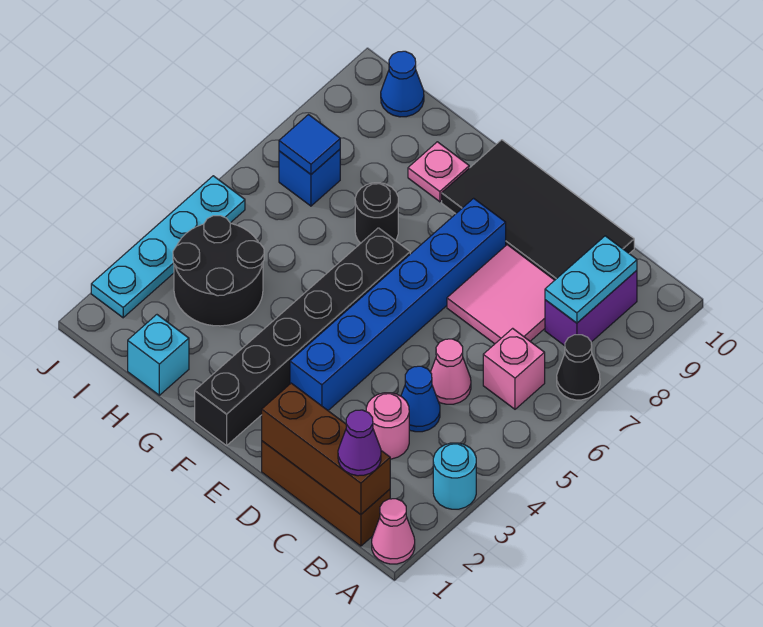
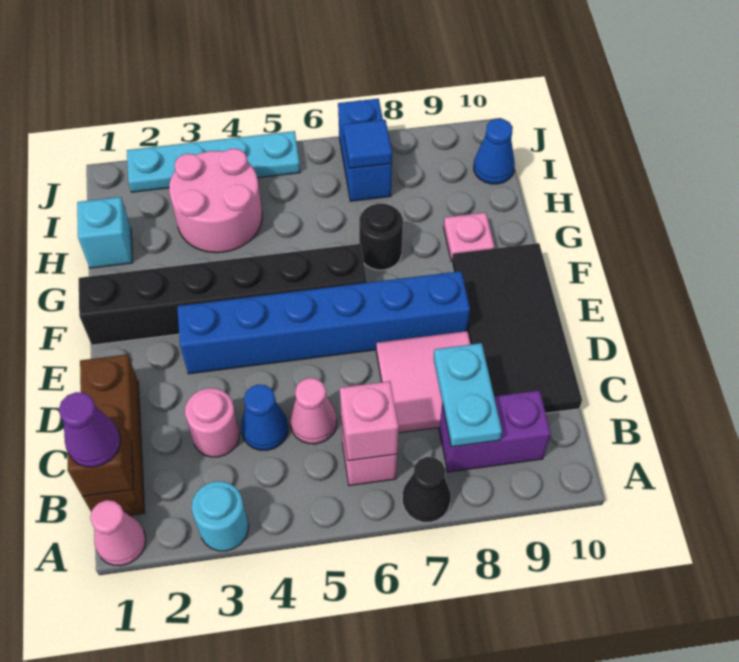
brown 1x3 brick [262,383,390,515] -> brown 1x1 brick [67,416,134,497]
none -> pink 1x1 brick [340,381,399,461]
cyan 1x2 plate [545,236,637,323] -> cyan 1x2 plate turned to [434,343,502,447]
black 2x2 round brick [173,216,264,326] -> pink 2x2 round brick [169,149,262,253]
blue 1x1 brick [279,149,340,206] -> blue 1x2 brick [338,99,392,201]

